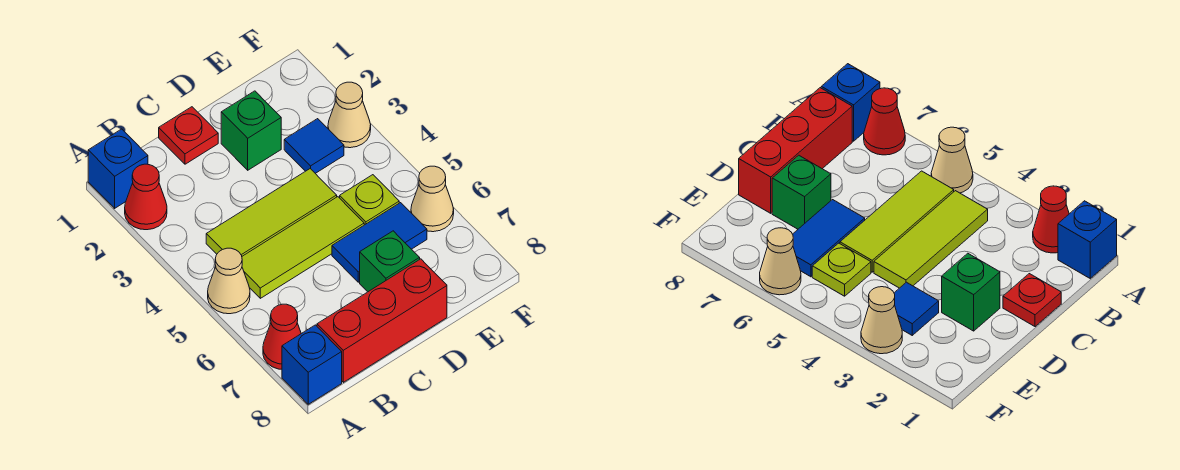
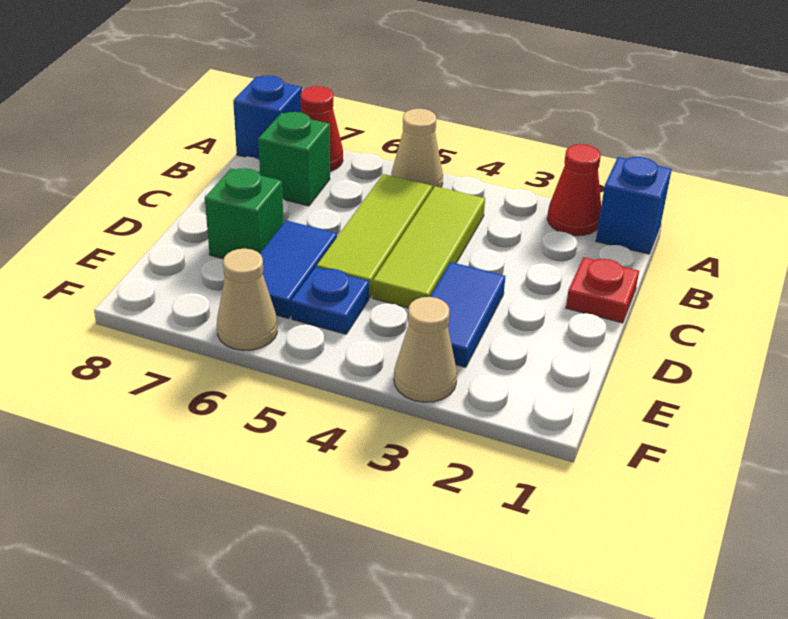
red 1x3 brick [317,259,447,382] -> none
green 1x1 brick [221,91,281,170] -> green 1x1 brick moved to [258,112,330,206]
blue 1x1 tile [284,119,344,173] -> blue 1x2 tile [430,262,505,367]
lime 1x1 plate [340,175,399,225] -> blue 1x1 plate [291,267,369,334]

